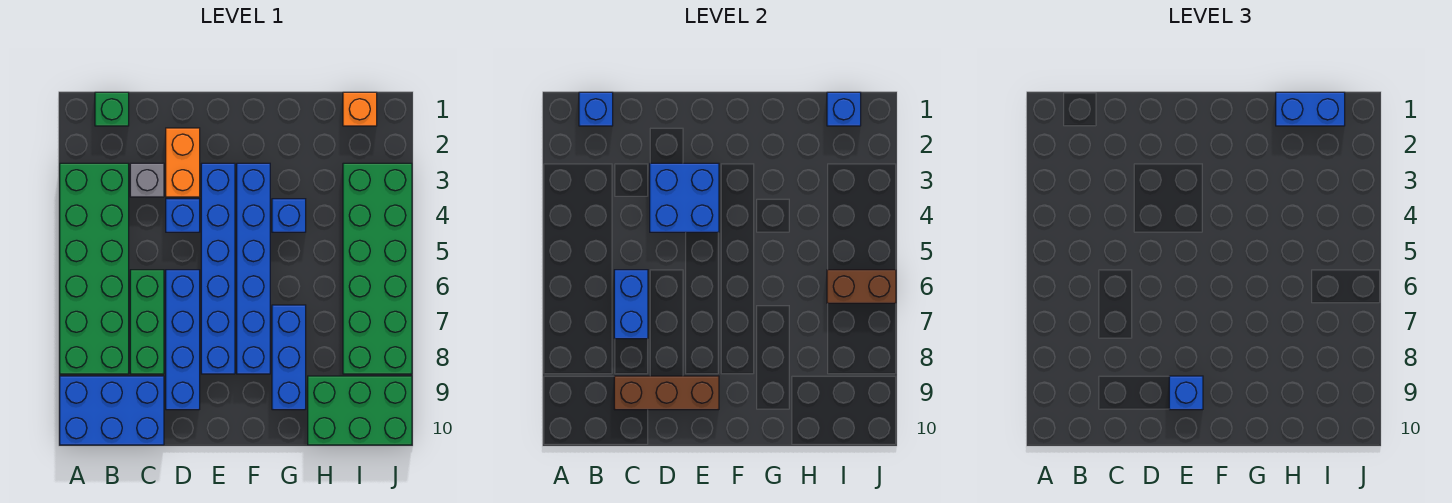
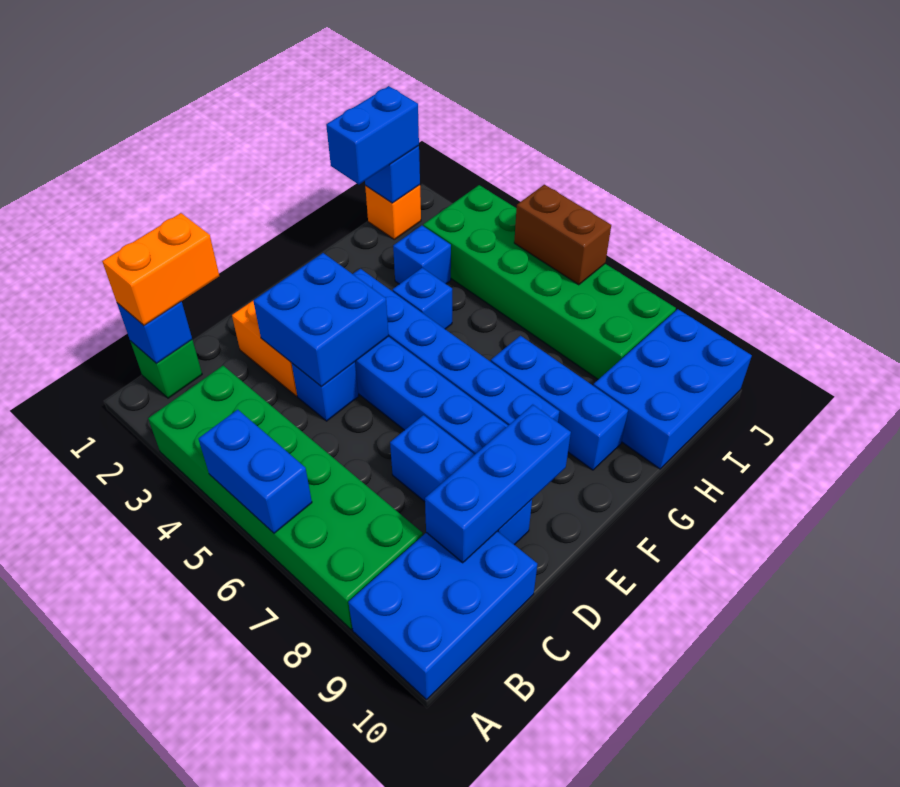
none -> orange 1x2 brick [102,213,219,325]
grey 1x1 brick [130,163,164,197] -> none
green 1x3 brick [130,270,164,374] -> none
blue 1x2 brick [614,270,648,339] -> blue 1x2 brick moved to [198,410,312,533]
brown 1x3 brick [614,376,719,410] -> blue 1x3 brick [425,405,571,563]
blue 1x4 brick [166,270,200,410] -> blue 1x3 brick [390,415,532,545]
blue 1x1 brick [1169,376,1203,410] -> blue 1x1 brick moved to [393,226,451,284]
green 2x3 brick [308,376,412,445] -> blue 2x3 brick [593,309,752,469]
brown 1x2 brick [827,270,896,303] -> brown 1x2 brick turned to [514,185,611,285]

